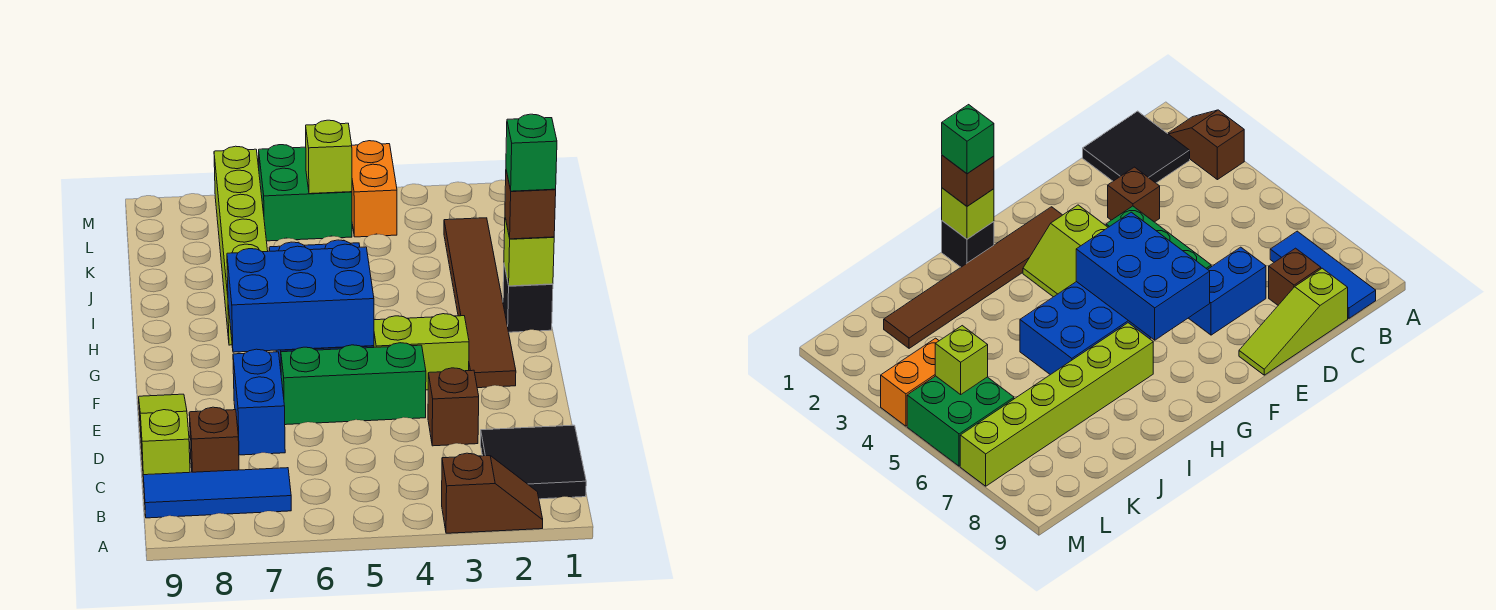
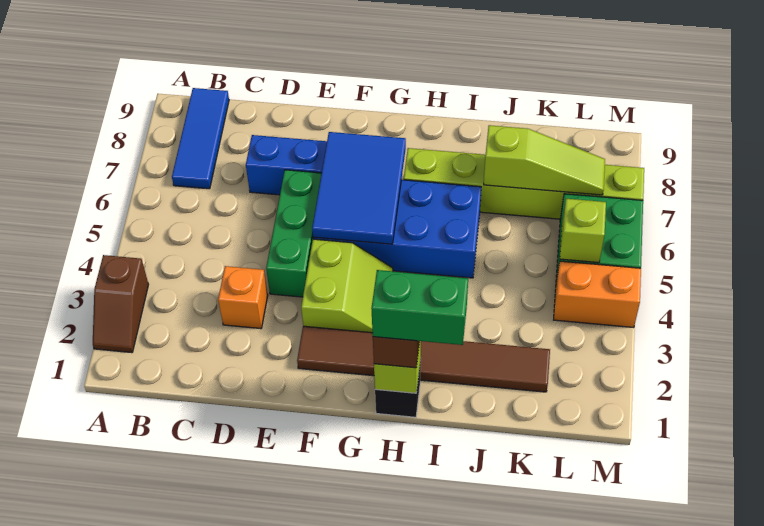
black 2x2 tile [481,425,586,499] -> none
brown 1x1 brick [189,407,239,472] -> none
lime 1x3 slope [139,394,190,482] -> lime 1x3 slope moved to [484,125,605,195]
brown 1x1 brick [428,368,479,446] -> orange 1x1 brick [218,266,268,329]
blue 2x3 brick [227,244,374,352] -> blue 2x3 tile [312,132,406,244]
green 1x1 brick [506,114,557,191] -> green 1x2 brick [371,270,468,345]

